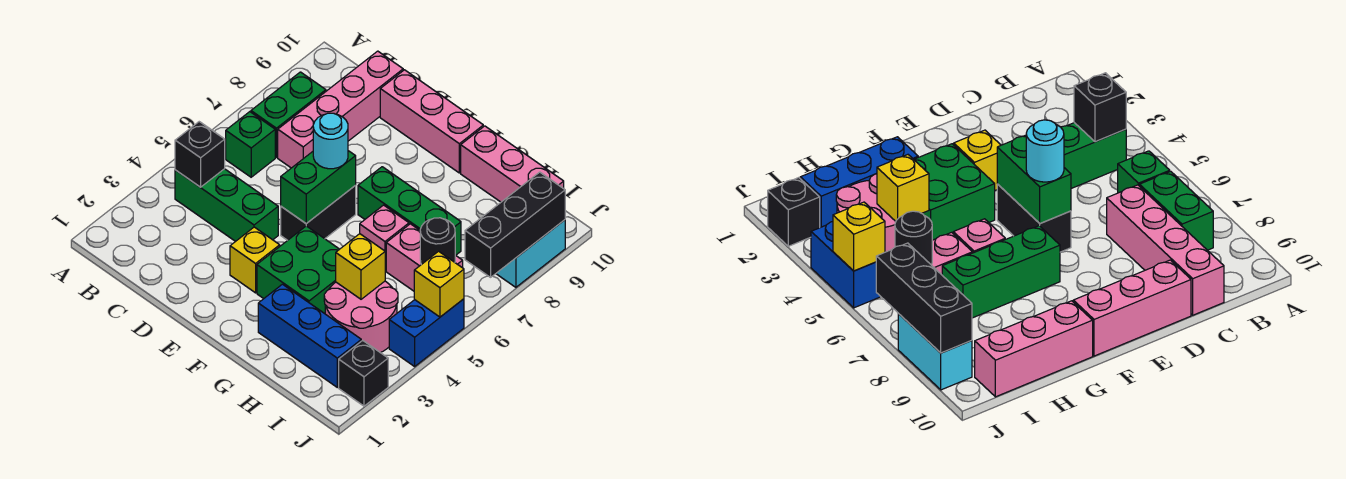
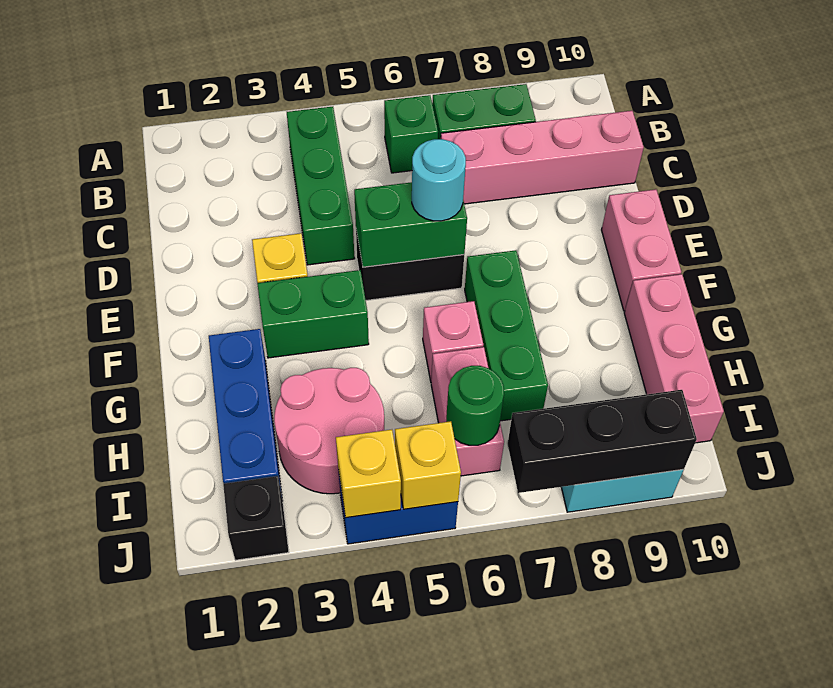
black 1x1 brick [175,122,225,187] -> none
pink 1x3 brick [380,70,483,173] -> pink 1x2 brick [602,189,681,311]
green 2x2 brick [257,226,339,314] -> green 1x2 brick [257,270,369,358]
yellow 1x1 brick [336,234,385,299] -> yellow 1x1 brick moved to [336,430,401,518]
black 1x1 round brick [420,218,455,264] -> green 1x1 round brick [446,366,504,445]

